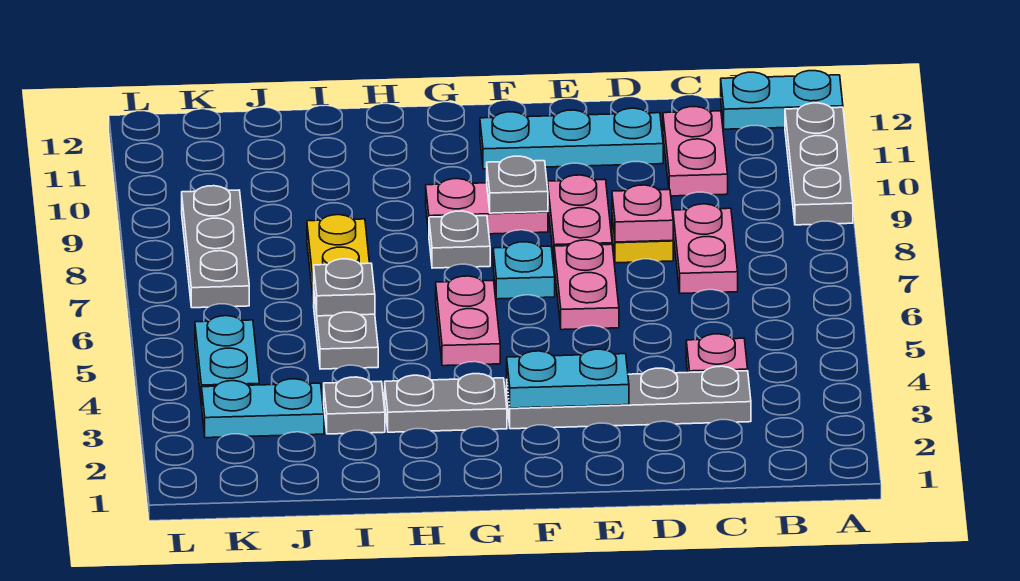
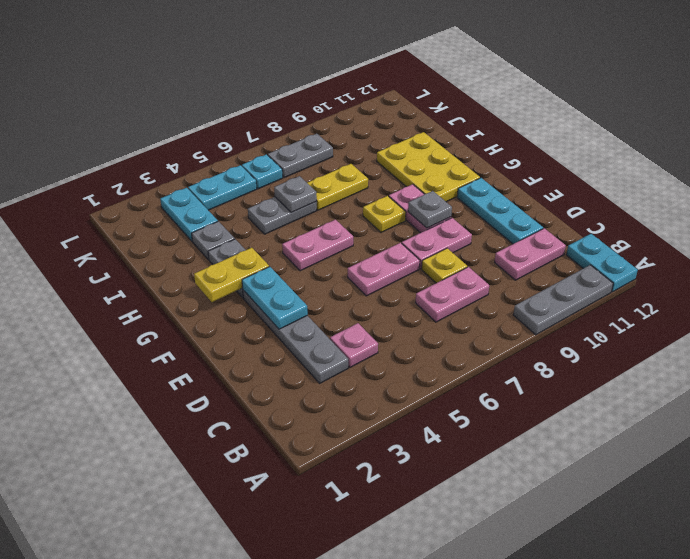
pink 1x1 plate [612,185,673,242] -> none
cyan 1x1 plate [493,242,555,299] -> cyan 1x1 plate moved to [242,154,283,189]
none -> yellow 1x2 plate [194,248,269,302]
grey 1x1 plate [429,211,490,268] -> yellow 1x1 plate [363,196,406,232]
none -> yellow 2x3 plate [377,132,480,202]
grey 1x3 plate [182,186,249,308] -> grey 1x2 plate [268,134,333,178]

